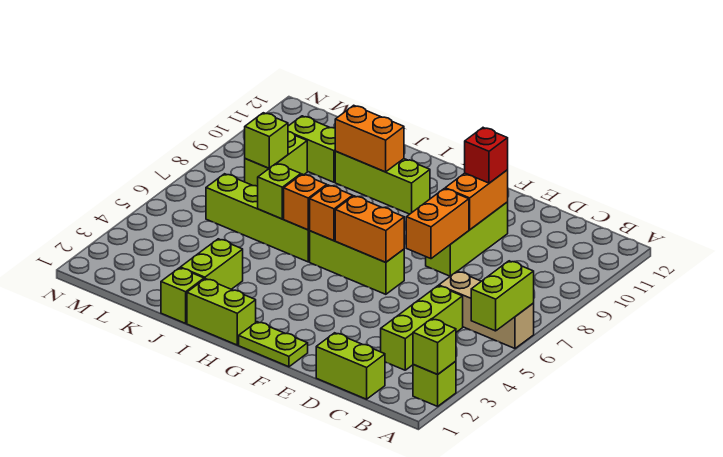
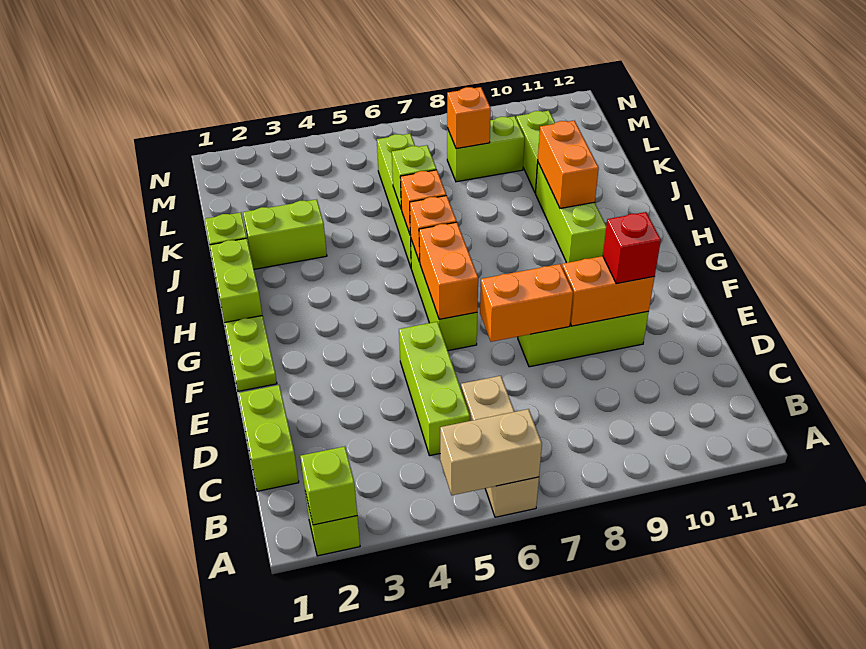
lime 1x2 brick [471,261,534,331] -> tan 1x2 brick [440,409,542,495]
lime 1x3 brick [381,286,463,370] -> lime 1x3 brick turned to [399,322,470,456]
lime 1x1 brick [245,113,288,168] -> orange 1x1 brick [447,87,491,149]

